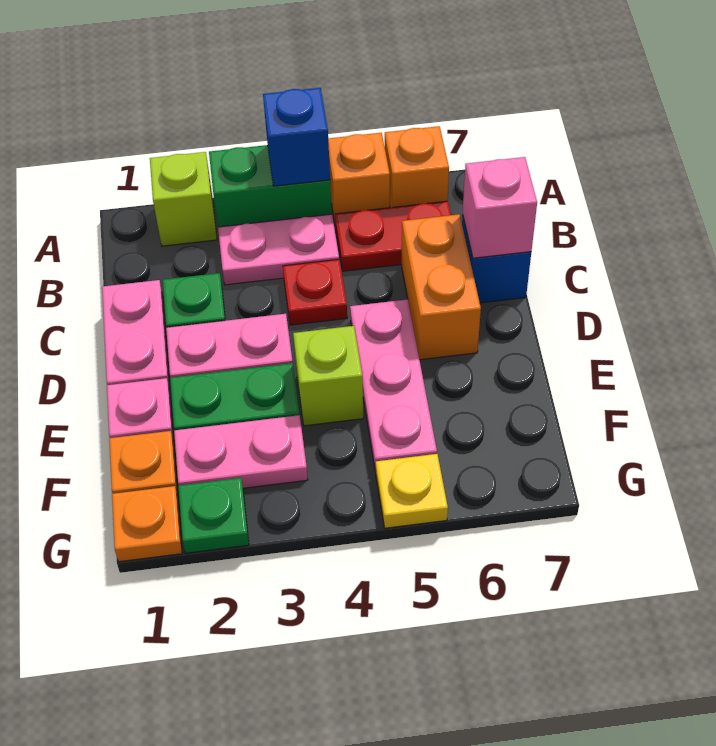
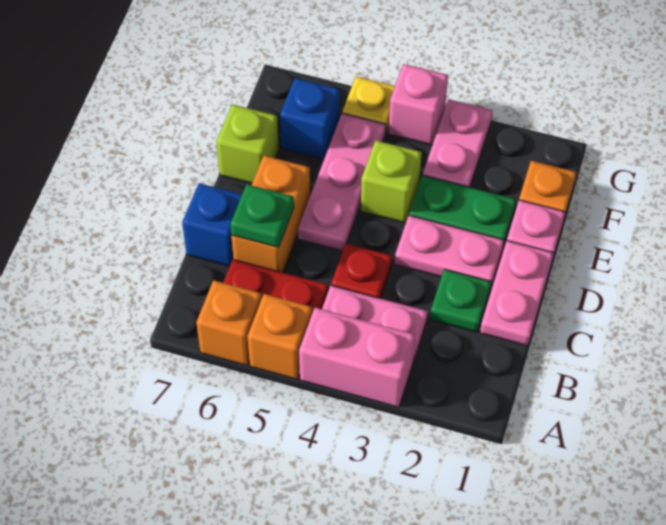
lime 1x1 brick [150,152,217,246] -> lime 1x1 brick moved to [216,104,279,183]
green 1x2 brick [209,145,332,227] -> pink 1x2 brick [299,308,415,407]
blue 1x1 brick [263,88,330,186] -> blue 1x1 brick moved to [280,78,340,159]
pink 1x1 brick [463,157,537,258] -> pink 1x1 brick moved to [389,64,448,145]
pink 1x2 plate [174,415,308,488] -> pink 1x2 plate turned to [423,99,493,187]
orange 1x1 plate [112,486,182,562] -> none
green 1x1 plate [178,478,249,553] -> green 1x1 plate moved to [230,184,294,247]

